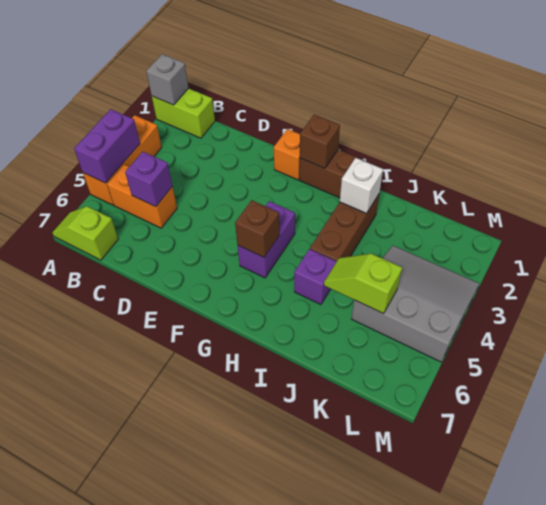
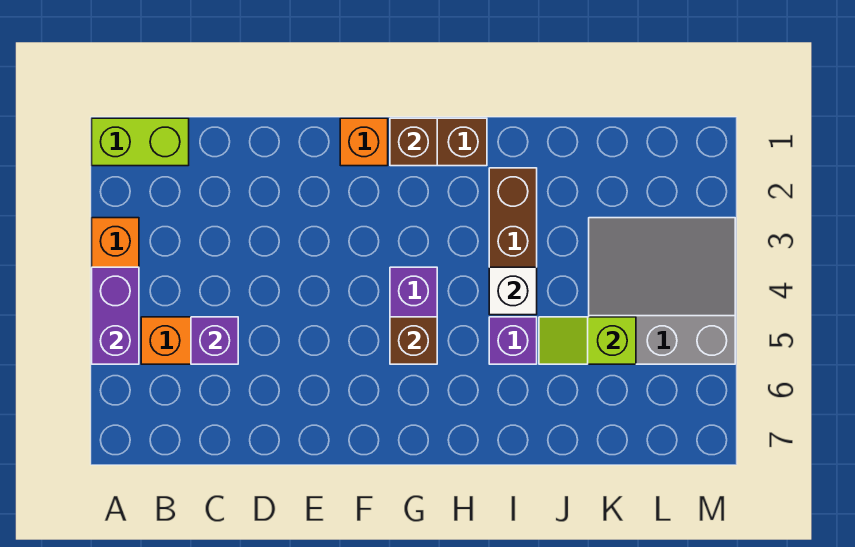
grey 1x1 brick [146,54,188,105] -> none
lime 1x2 slope [53,206,118,260] -> none
white 1x1 brick [340,158,383,214] -> white 1x1 brick moved to [489,267,537,315]

